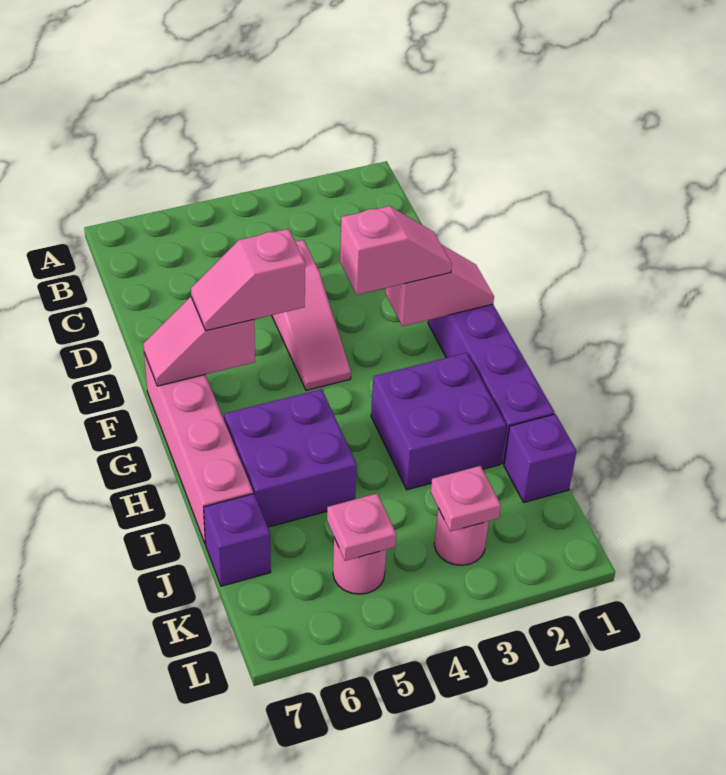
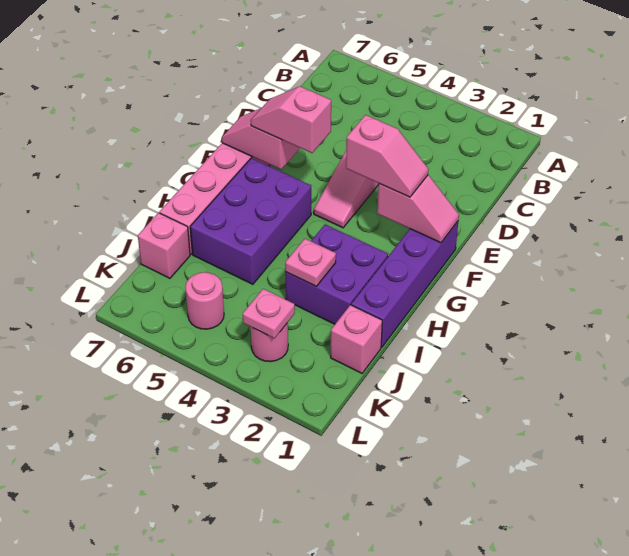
purple 2x2 brick [224,389,357,527] -> purple 2x3 brick [190,158,311,284]
purple 1x1 brick [504,414,577,503] -> pink 1x1 brick [331,305,382,373]
purple 1x1 brick [204,494,271,586] -> pink 1x1 brick [138,213,190,278]
pink 1x1 plate [327,494,396,561] -> pink 1x1 plate moved to [285,239,336,287]

